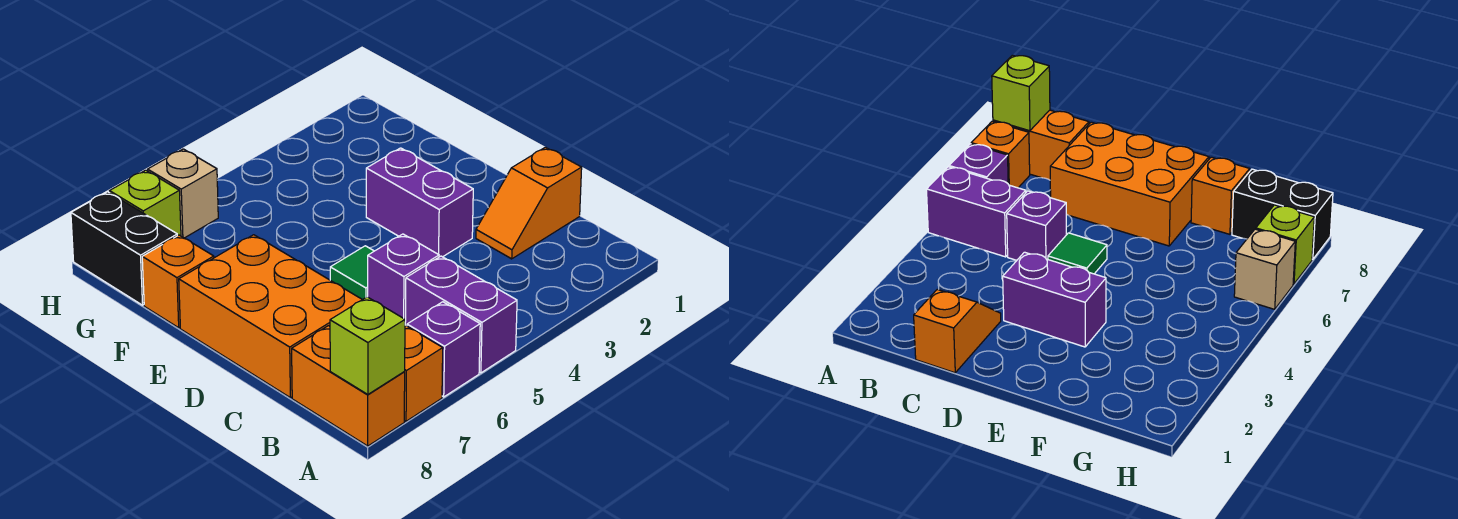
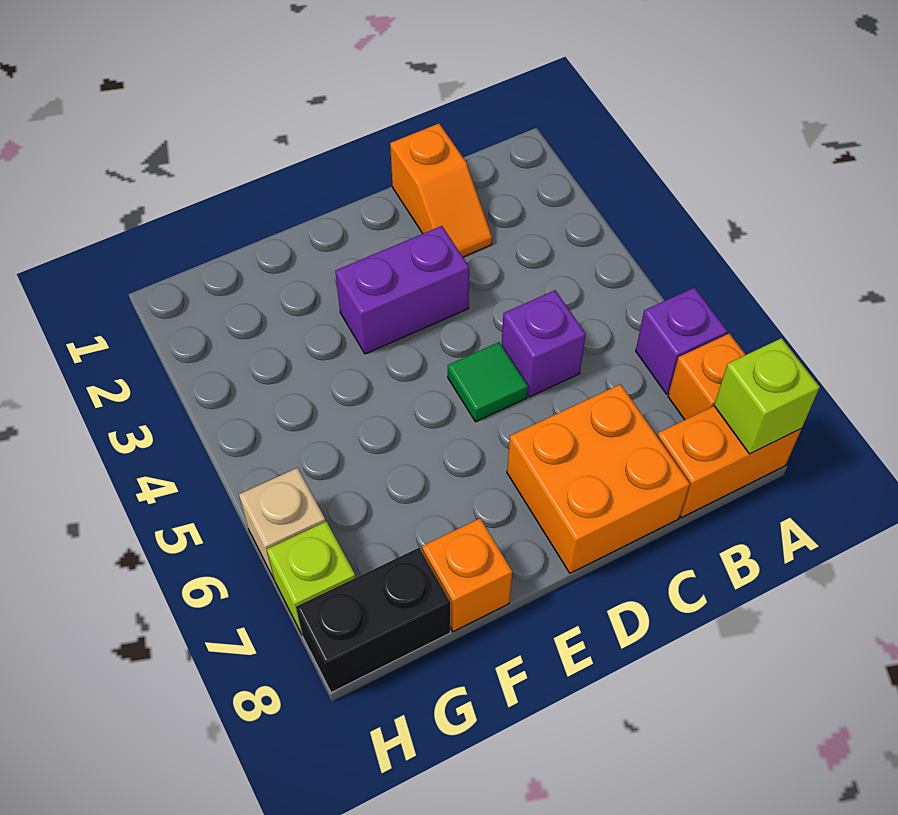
purple 1x2 brick [405,256,517,373] -> none
orange 2x3 brick [179,235,362,398] -> orange 2x2 brick [507,384,690,573]

